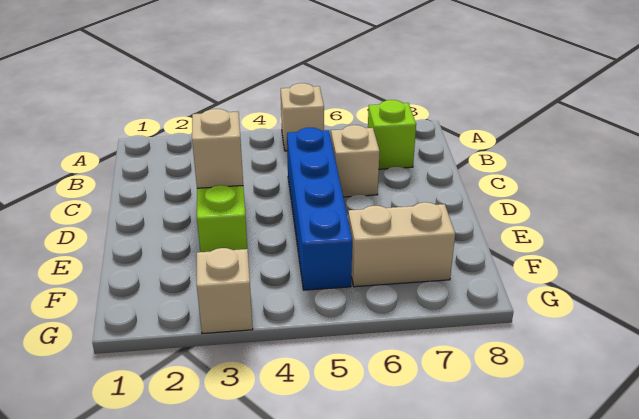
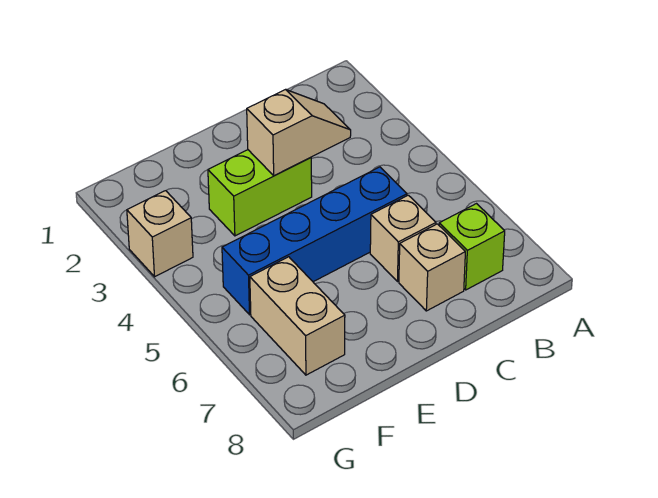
tan 1x1 brick [281,83,324,151] -> tan 1x1 brick moved to [399,224,465,311]

